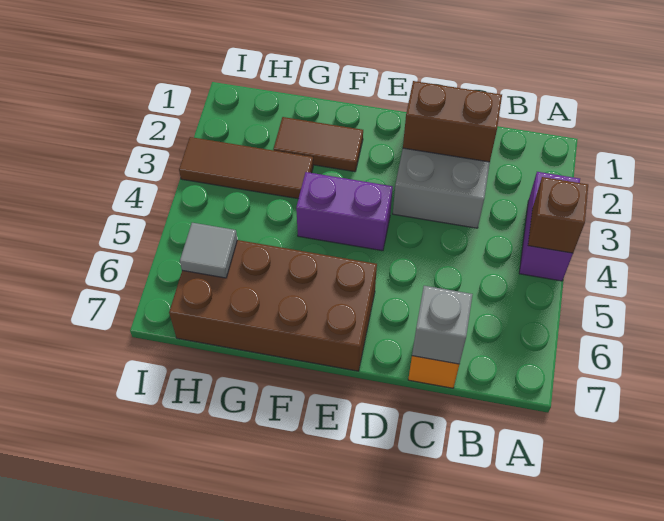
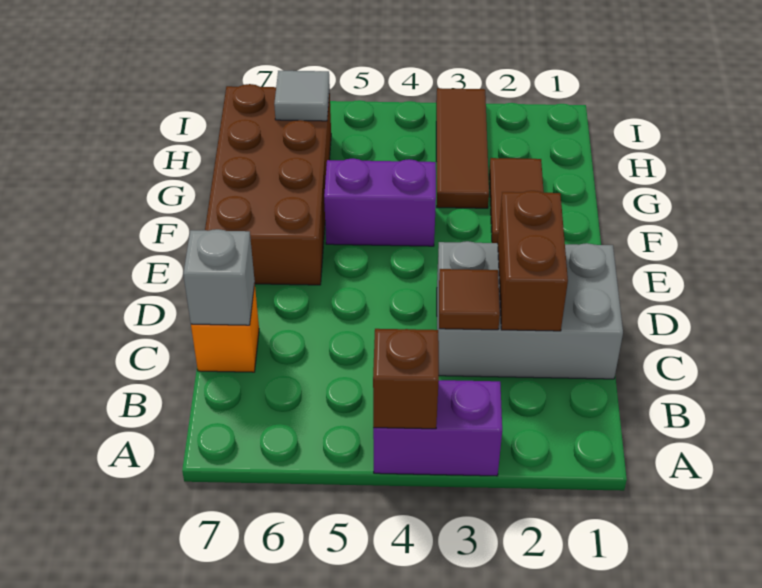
none -> brown 1x1 tile [439,269,500,330]
purple 1x2 brick [296,172,393,251] -> purple 1x2 brick turned to [324,159,436,246]

